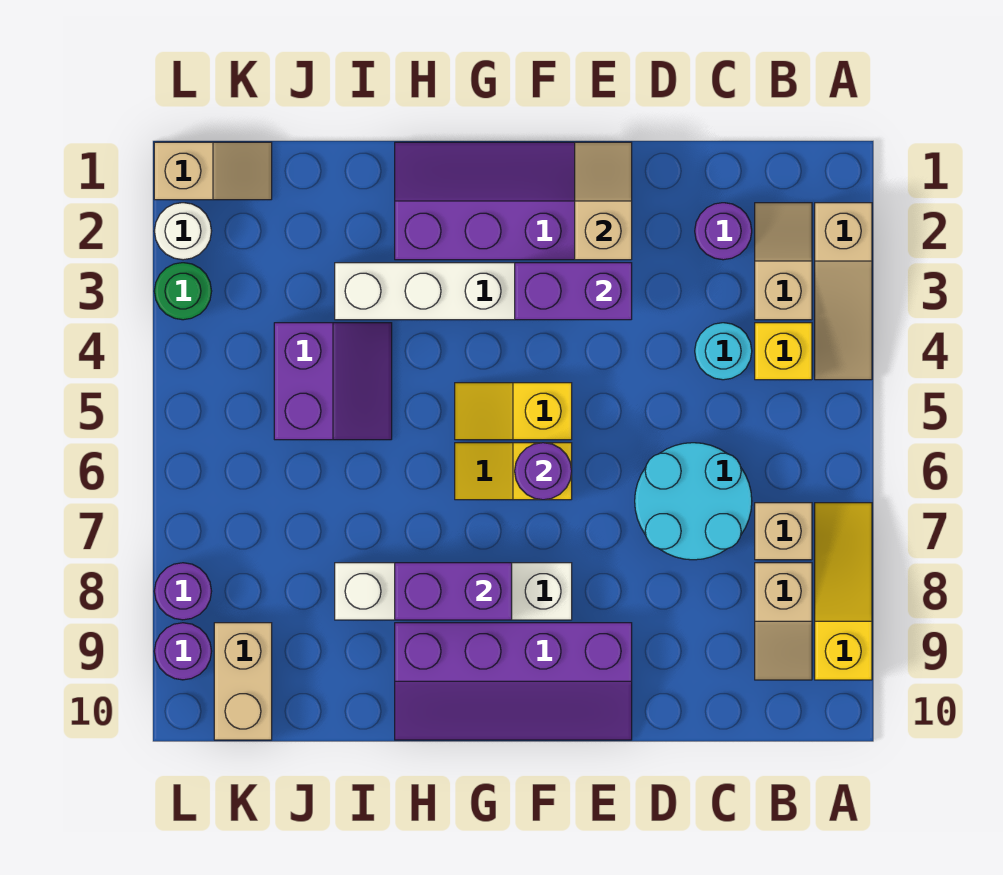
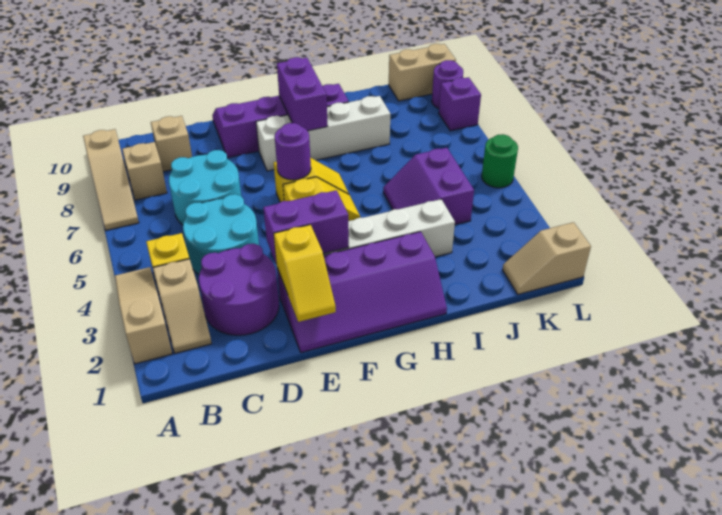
yellow 1x3 slope [815,503,872,680] -> tan 1x3 slope [83,129,139,230]
tan 1x1 brick [755,503,812,560] -> tan 1x1 brick moved to [151,116,192,172]
purple 1x1 round brick [695,203,752,260] -> purple 2x2 round brick [199,244,279,335]
cyan 1x1 round brick [695,323,752,380] -> cyan 2x2 round brick [183,194,259,274]
tan 1x2 slope [575,142,632,260] -> yellow 1x2 slope [274,225,336,322]
purple 1x2 brick [395,563,512,620] -> purple 1x2 brick turned to [277,57,328,131]
tan 1x2 brick [214,623,272,740] -> tan 1x2 brick turned to [389,44,456,101]
white 1x1 round brick [154,203,211,260] -> none
green 1x1 round brick [154,263,212,320] -> green 1x1 round brick moved to [482,134,518,188]
purple 1x1 round brick [154,563,212,620] -> purple 1x1 brick [439,77,481,131]

